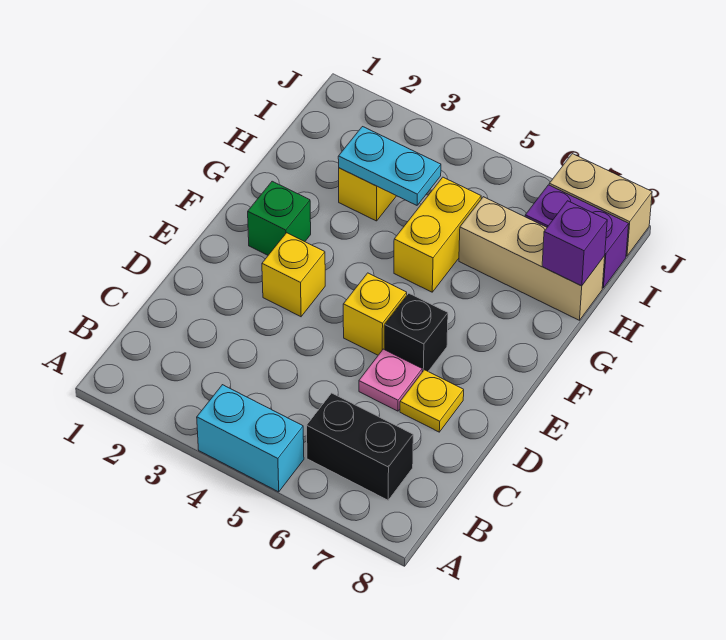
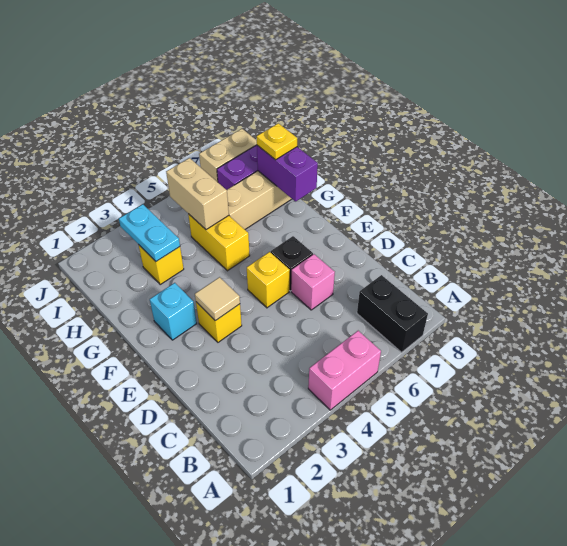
cyan 1x2 brick [197,385,304,492] -> pink 1x2 brick [308,331,381,410]
black 1x2 brick [307,393,413,500] -> black 1x2 brick turned to [357,275,428,352]
pink 1x1 plate [359,349,422,411] -> pink 1x1 brick [291,254,335,310]
yellow 1x1 plate [400,370,464,432] -> yellow 1x1 plate moved to [257,123,297,160]
none -> tan 1x1 tile [195,277,240,321]
green 1x1 brick [248,181,311,255] -> cyan 1x1 brick [150,283,197,340]
cyan 1x2 plate [338,127,441,205] -> cyan 1x2 plate turned to [119,204,180,261]
none -> tan 1x2 brick [166,158,229,230]
purple 1x1 brick [542,201,607,286] -> purple 1x2 brick [257,145,318,201]

